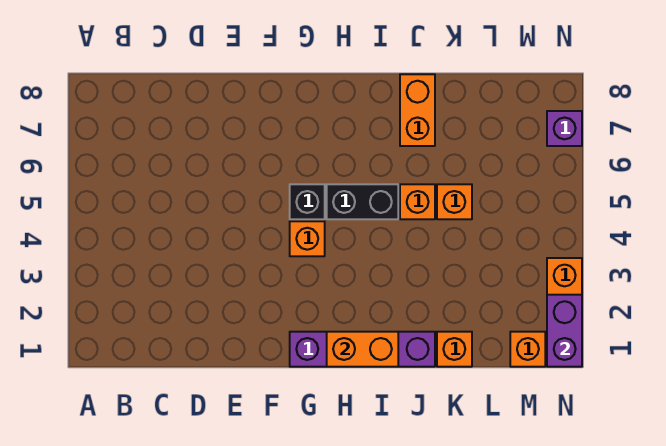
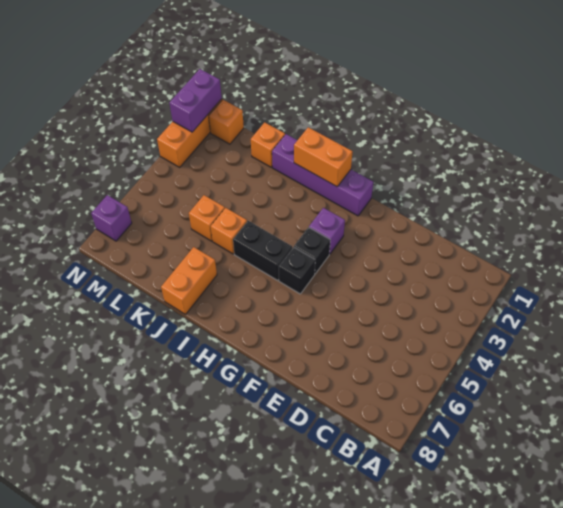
none -> purple 1x1 brick [309,208,345,254]
orange 1x1 brick [290,221,325,256] -> black 1x1 brick [294,227,330,274]

